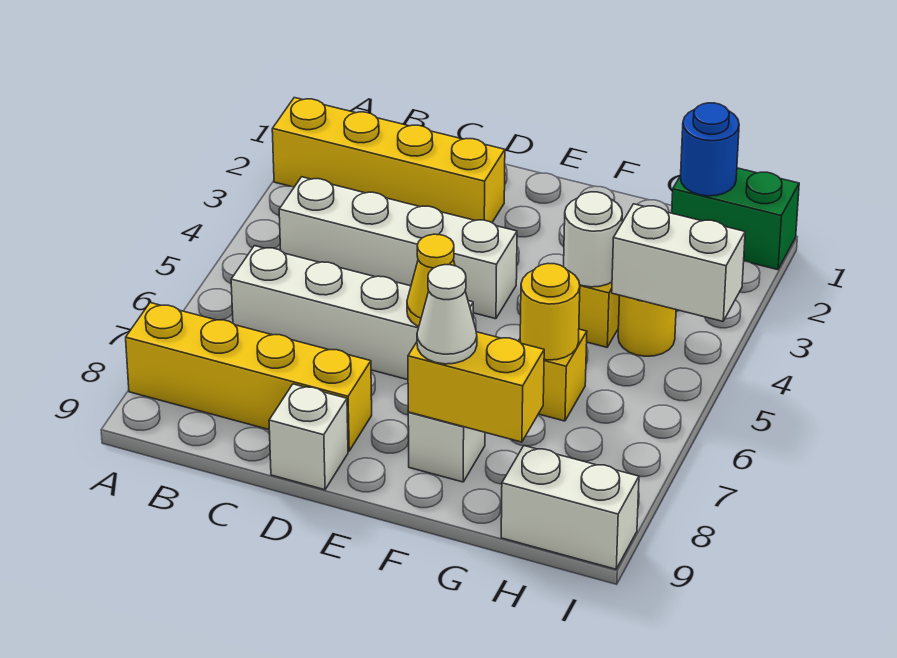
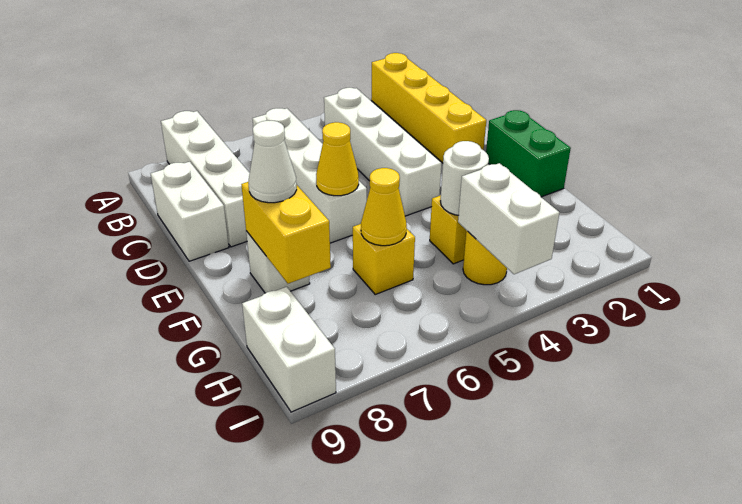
yellow 1x4 brick [126,303,372,451] -> white 1x4 brick [161,111,250,247]
white 1x1 brick [269,384,348,490] -> white 1x2 brick [151,162,229,261]
yellow 1x1 round brick [520,264,580,360] -> yellow 1x1 cone [361,168,407,246]
green 1x2 brick [672,168,799,270] -> green 1x2 brick moved to [486,110,571,197]
blue 1x1 round brick [680,103,739,196] -> none

